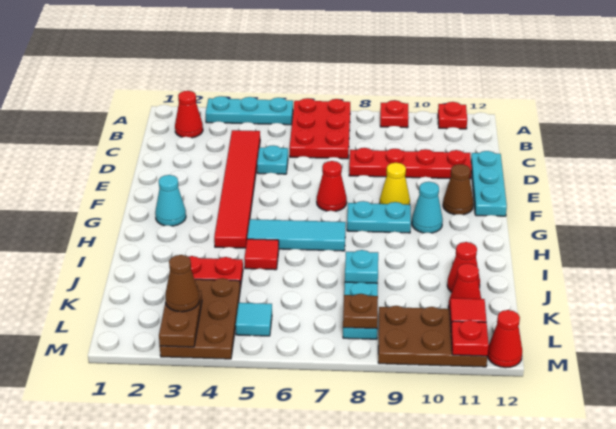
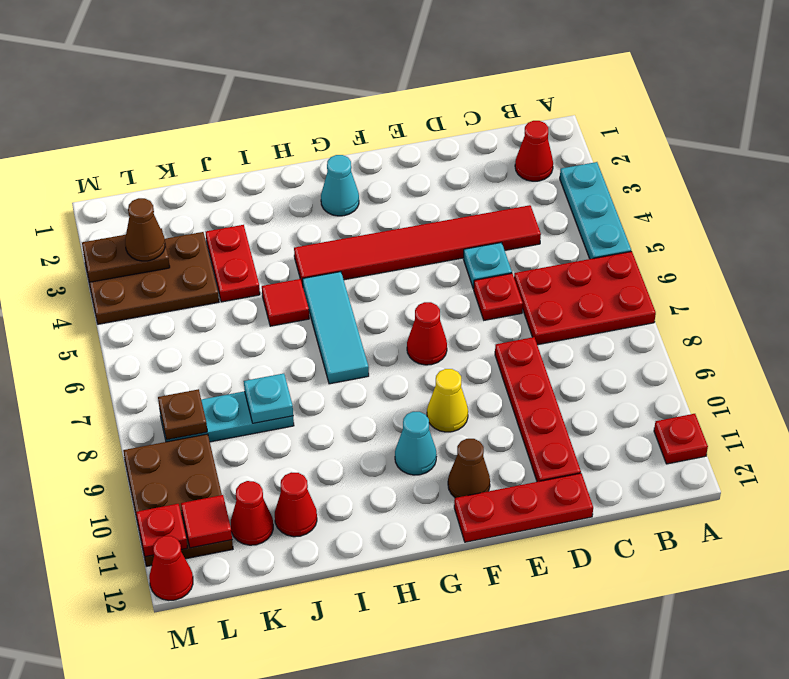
red 1x1 plate [380,100,409,128] -> red 1x1 plate moved to [474,273,523,320]
cyan 1x3 plate [471,151,507,216] -> red 1x3 plate [454,473,593,542]
cyan 1x2 plate [347,201,411,233] -> none
cyan 1x1 tile [236,303,272,336] -> none

